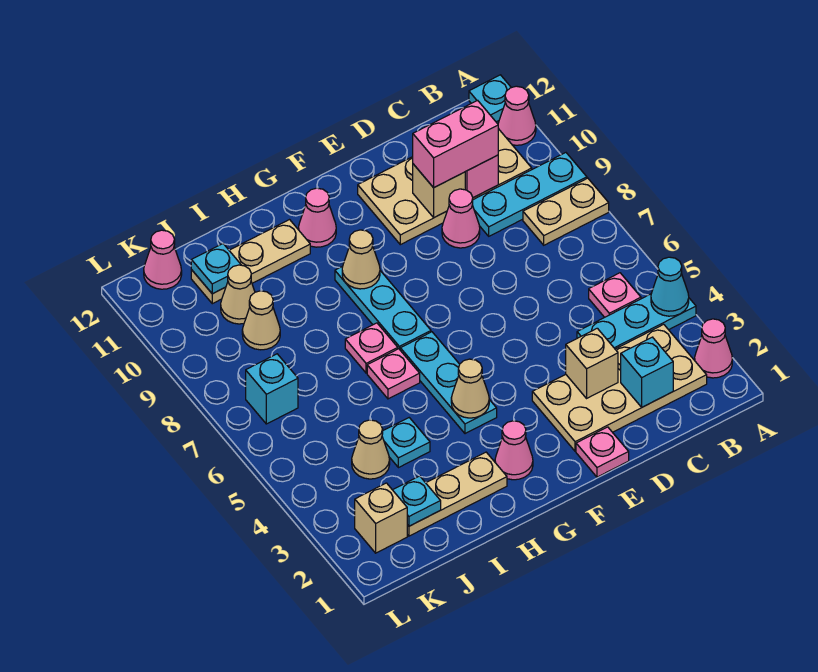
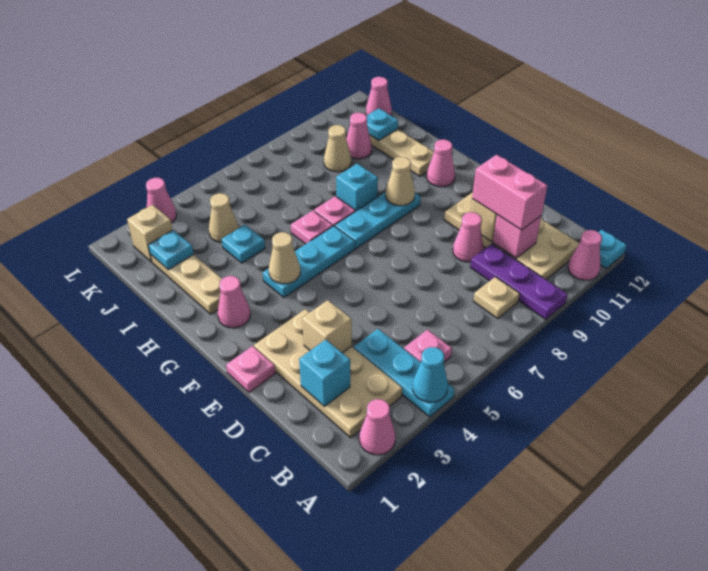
tan 1x2 plate [523,178,609,245] -> tan 1x1 plate [473,277,520,319]
cyan 1x3 plate [472,153,587,236] -> purple 1x3 plate [470,244,568,319]
tan 1x1 cone [221,265,255,324] -> pink 1x1 cone [346,113,372,159]
cyan 1x1 brick [246,354,298,424] -> cyan 1x1 brick moved to [336,164,378,211]
none -> pink 1x1 cone [146,178,177,223]

